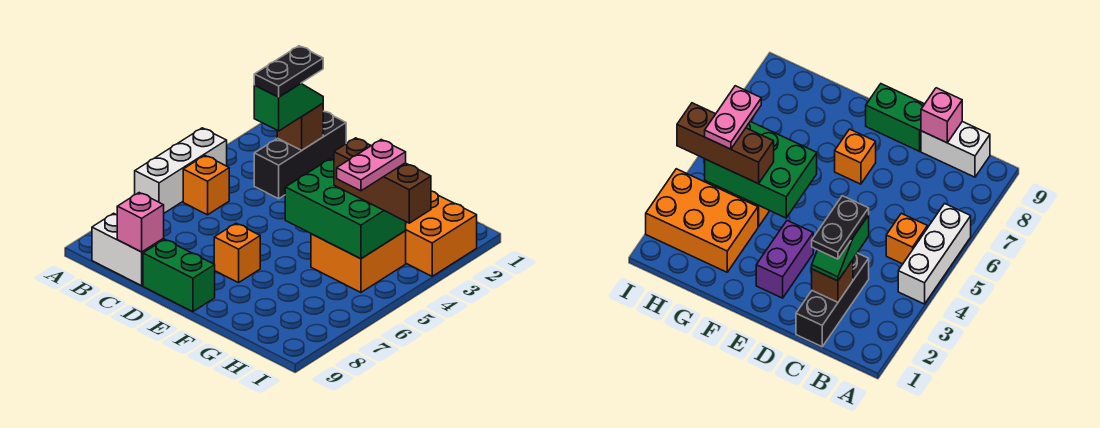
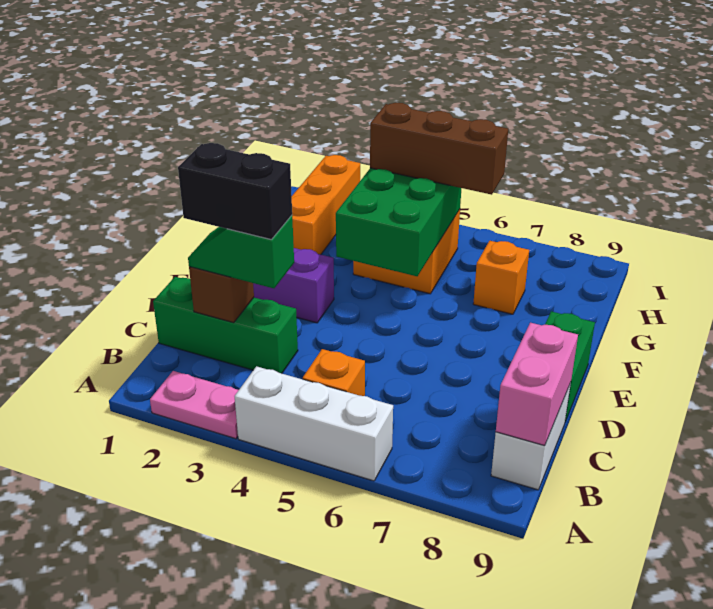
black 1x3 brick [254,111,346,199] -> green 1x3 brick [153,277,298,373]
black 1x2 plate [254,46,323,97] -> black 1x2 brick [178,143,292,240]
pink 1x1 brick [117,193,164,252] -> pink 1x2 brick [496,323,578,446]
orange 1x1 brick [214,223,260,283] -> orange 1x1 brick moved to [473,241,529,314]
orange 2x3 brick [406,191,477,276] -> orange 1x3 brick [292,155,360,254]
brown 1x3 brick [334,138,431,223] -> brown 1x3 brick turned to [370,103,508,195]
pink 1x2 plate [337,140,406,191] -> pink 1x2 plate moved to [150,371,239,439]

